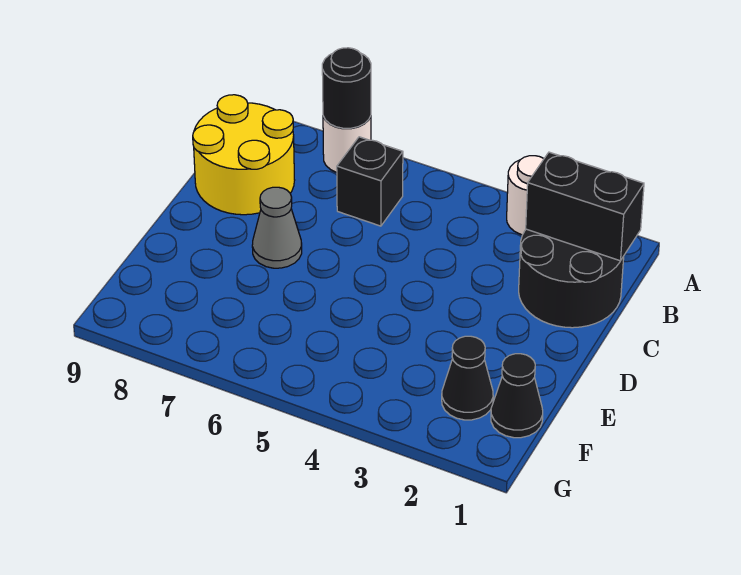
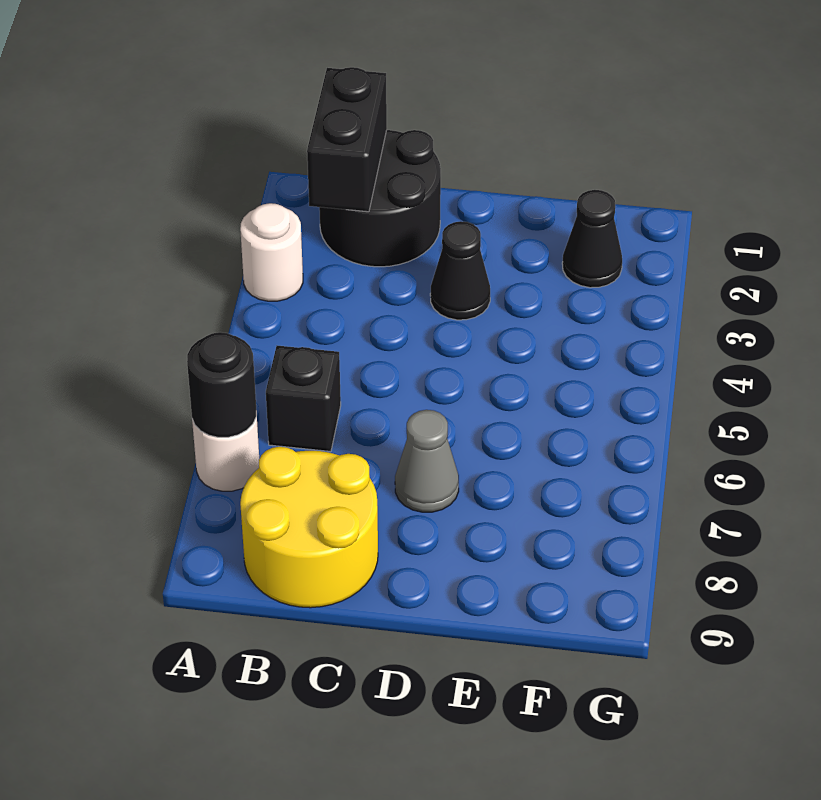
black 1x1 cone [491,354,543,438] -> black 1x1 cone moved to [430,221,490,320]

